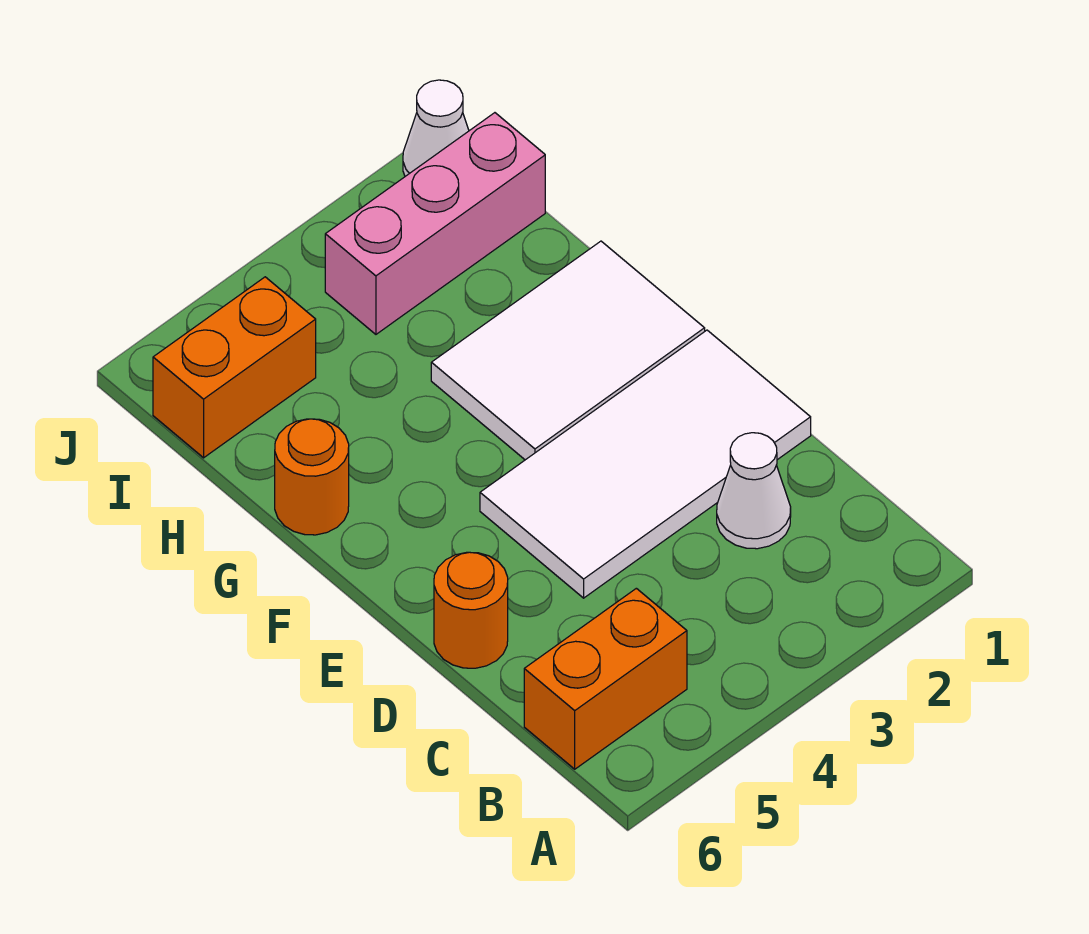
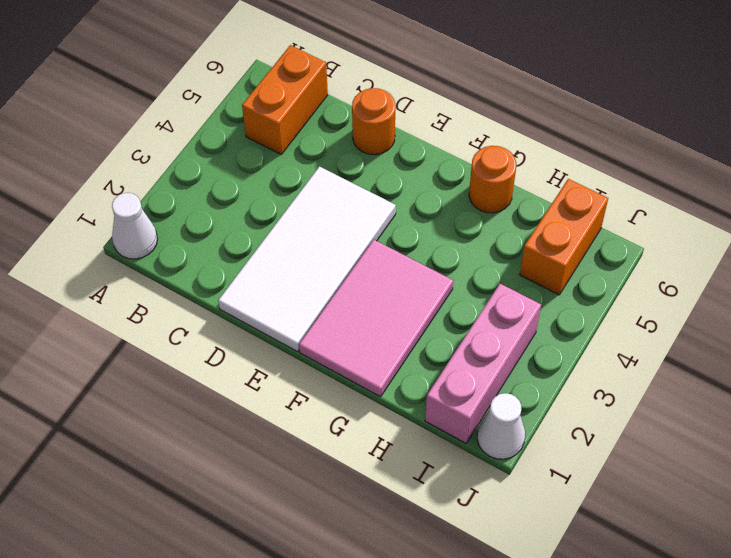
white 1x1 cone [717,433,791,549] -> white 1x1 cone moved to [112,193,157,259]
white 2x3 tile [431,241,705,460] -> pink 2x3 tile [299,240,453,397]

